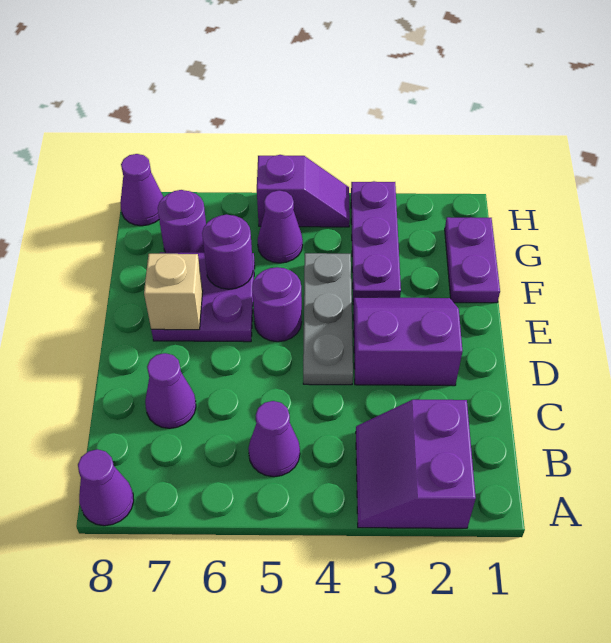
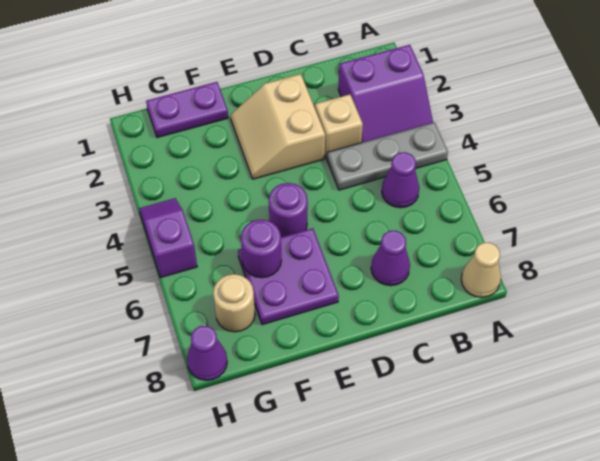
purple 1x1 cone [78,449,134,526] -> tan 1x1 cone [461,243,501,297]
purple 2x2 slope [353,297,462,386] -> tan 2x2 slope [230,74,325,179]
grey 1x3 plate [303,253,353,385] -> grey 1x3 plate moved to [327,122,448,190]
tan 1x1 brick [144,254,203,330] -> tan 1x1 brick moved to [315,94,363,159]
purple 1x3 plate [351,181,401,298] -> none
purple 1x1 cone [258,190,303,263] -> none
purple 1x1 round brick [158,190,206,253] -> tan 1x1 round brick [213,274,255,332]

